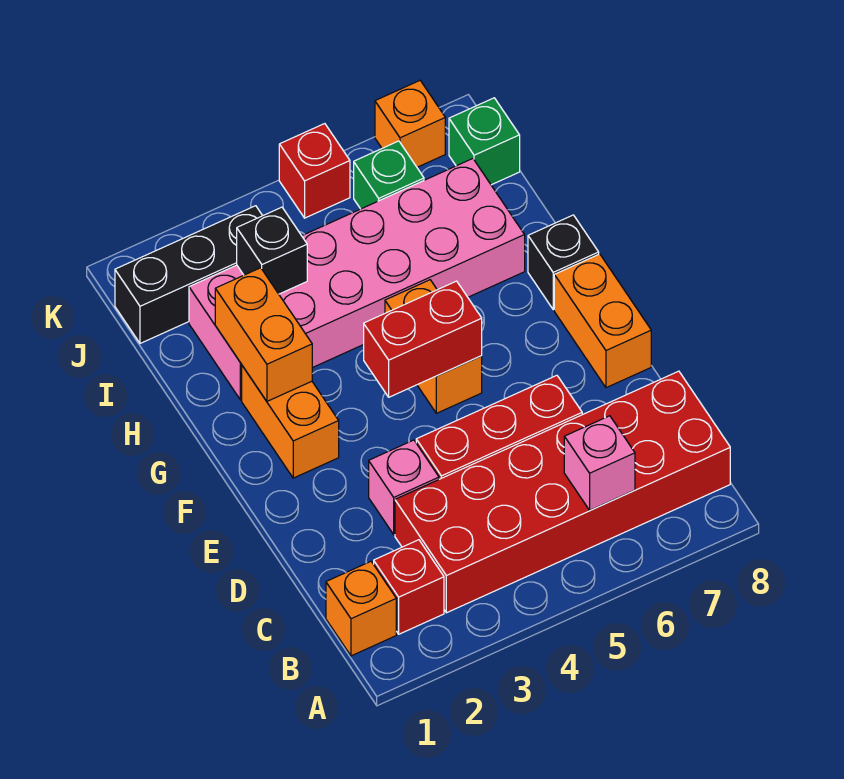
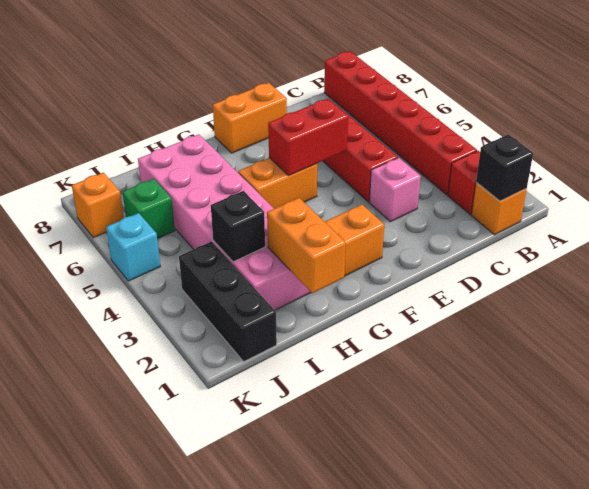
red 2x6 brick [395,371,730,613] -> red 1x6 brick [324,51,477,195]
pink 1x1 brick [564,416,635,510] -> none
red 1x2 brick [364,281,482,397] -> red 1x2 brick turned to [268,99,348,176]
orange 1x2 brick [215,268,312,401] -> orange 1x2 brick turned to [267,198,346,293]
black 1x1 brick [528,215,599,310] -> black 1x1 brick moved to [476,134,533,201]
green 1x1 brick [449,98,520,185] -> none
red 1x1 brick [279,124,350,218] -> cyan 1x1 brick [106,213,160,281]

